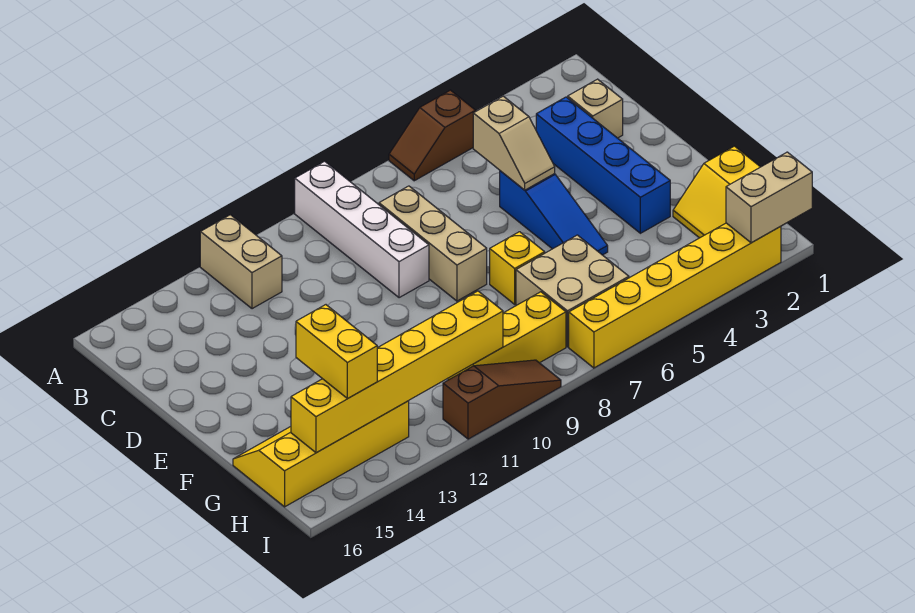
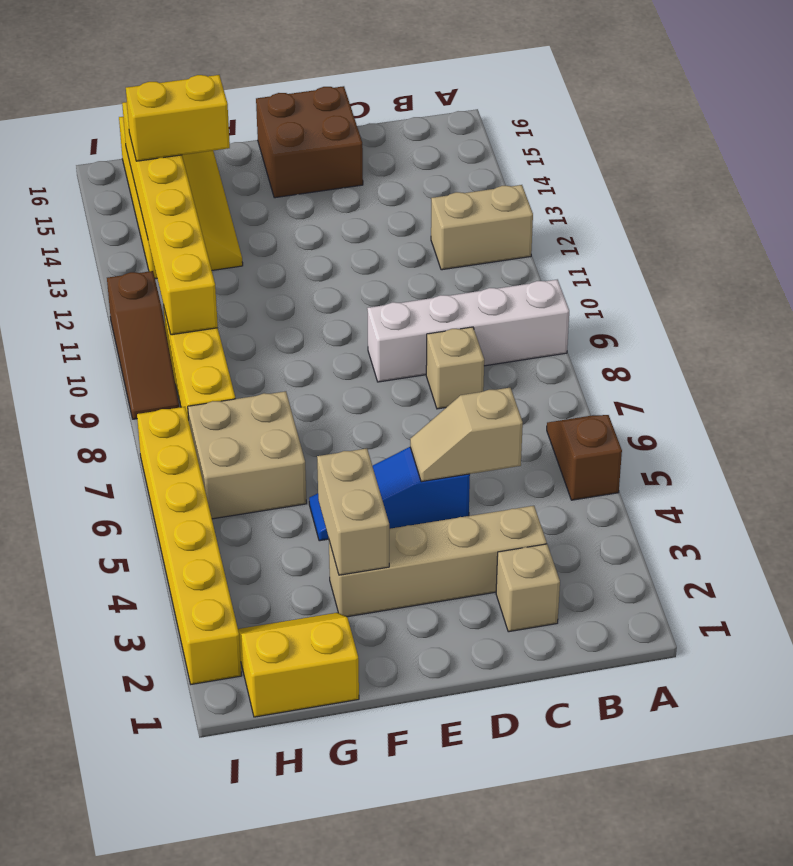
blue 1x4 brick [536,97,670,233] -> tan 1x4 brick [329,506,547,617]
tan 1x3 brick [379,186,487,301] -> tan 1x1 brick [426,327,484,409]
none -> brown 2x2 brick [256,86,363,198]
yellow 1x1 brick [490,232,545,304] -> none
tan 1x2 brick [726,152,812,243] -> tan 1x2 brick moved to [317,448,389,575]

